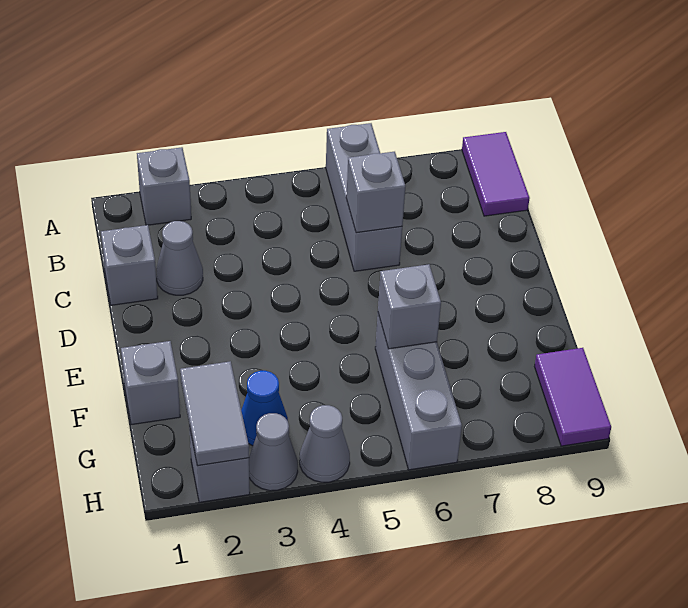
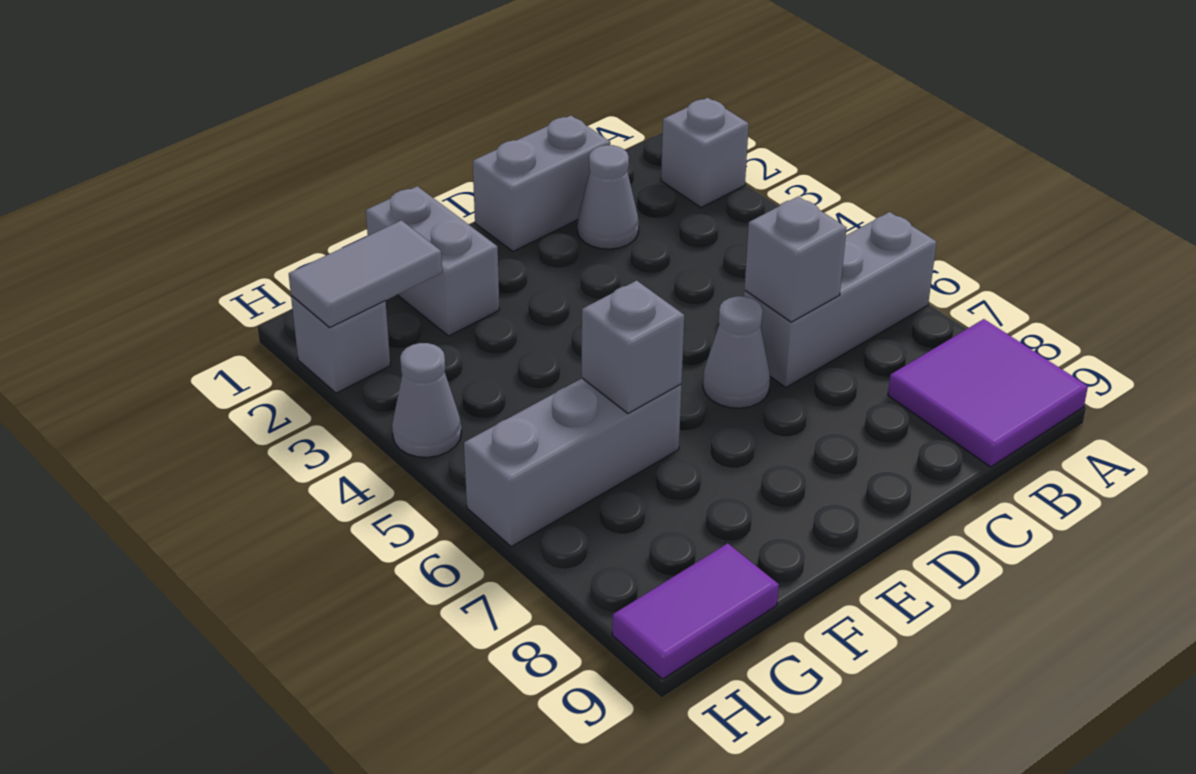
purple 1x2 tile [462,132,530,216] -> purple 2x2 tile [888,319,1088,467]
grey 1x1 brick [101,225,158,305] -> grey 1x2 brick [473,115,610,251]
grey 1x1 brick [121,341,180,425] -> grey 1x2 brick [366,186,499,336]
blue 1x1 cone [241,371,288,446] -> none
grey 1x1 cone [249,413,298,491] -> grey 1x1 cone moved to [703,296,770,408]

